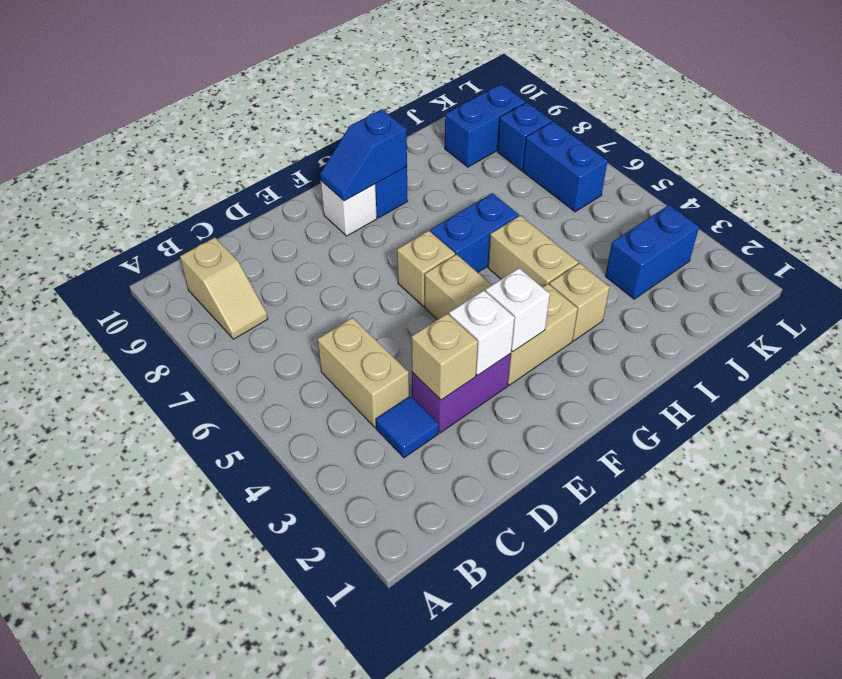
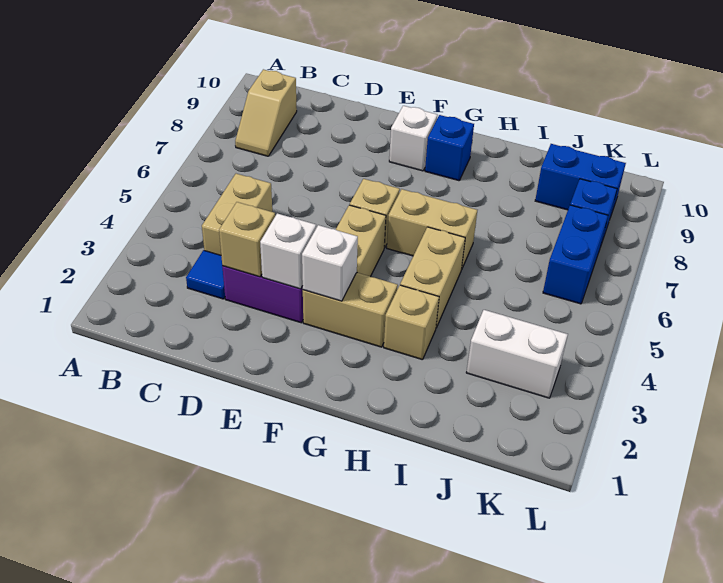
blue 1x2 slope [320,109,407,201] -> none
blue 1x2 brick [430,193,519,272] -> tan 1x2 brick [387,189,477,270]
blue 1x2 brick [605,205,699,299] -> white 1x2 brick [466,310,568,398]

